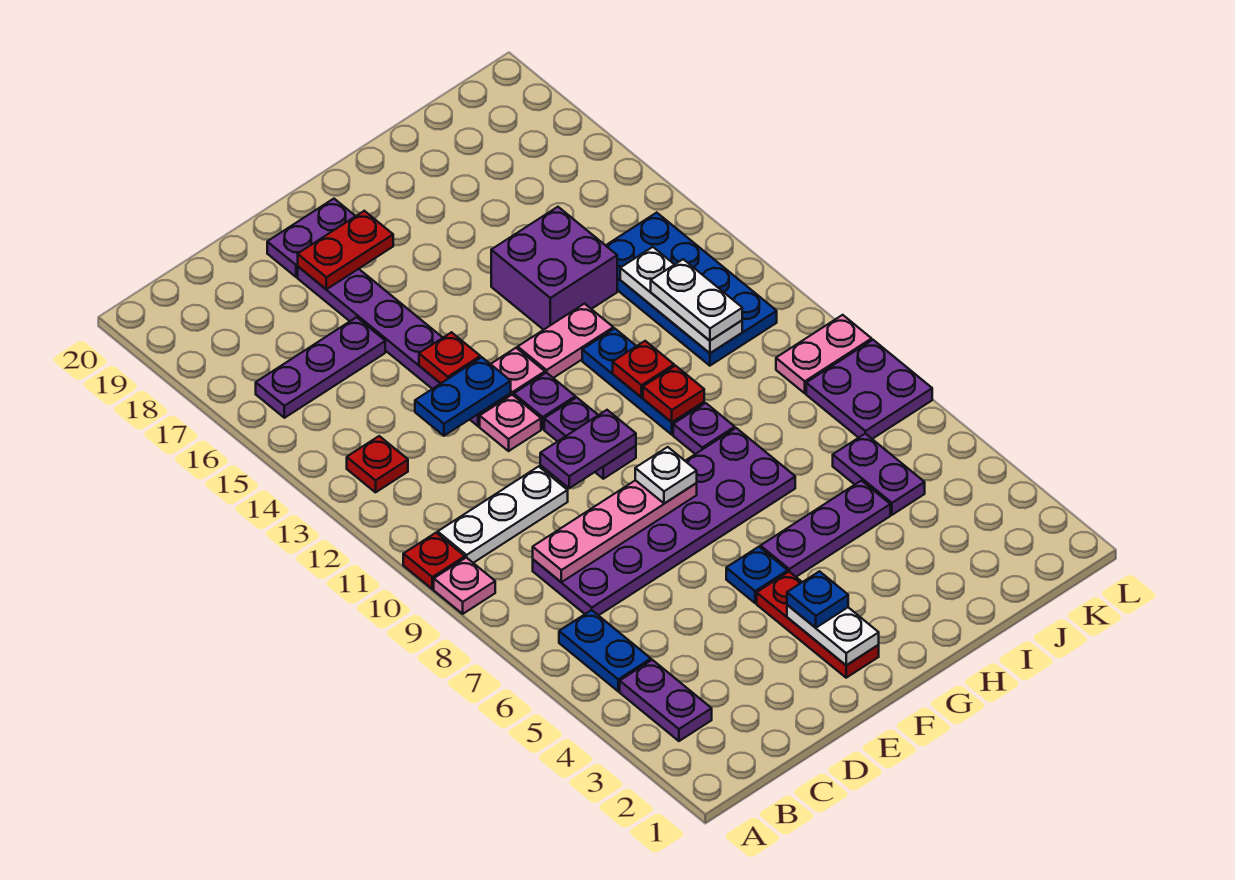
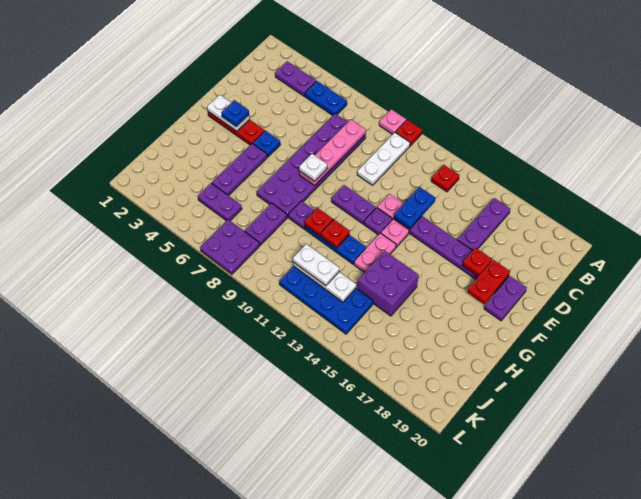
purple 1x2 plate [540,410,636,488] -> purple 1x2 plate moved to [245,203,287,245]
red 1x1 plate [419,332,480,383] -> red 1x1 plate moved to [463,248,492,277]
pink 1x2 plate [776,315,872,393] -> none

